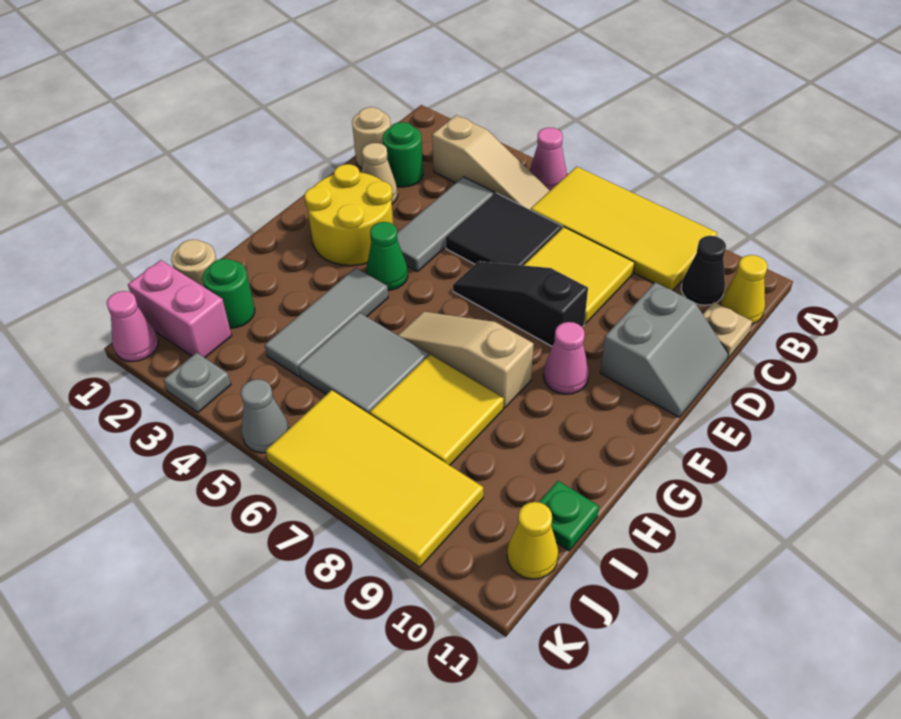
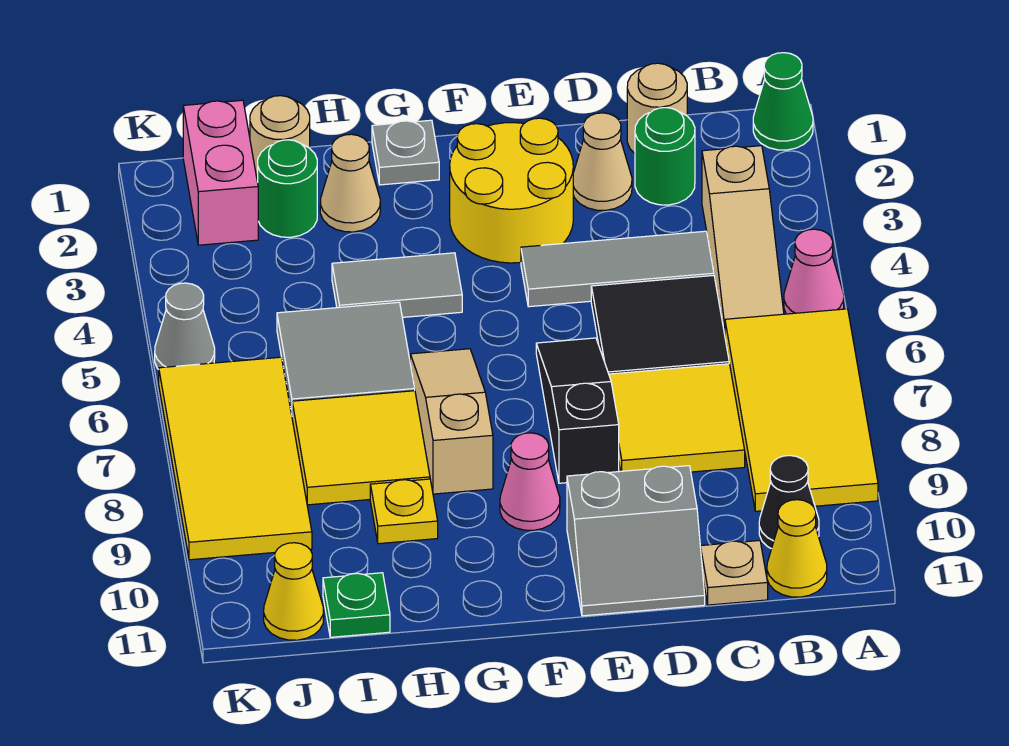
green 1x1 cone [366,222,408,290] -> green 1x1 cone moved to [753,53,813,150]
grey 1x3 tile [265,268,388,376] -> grey 1x2 tile [332,253,462,317]
none -> tan 1x1 cone [320,134,380,232]
none -> yellow 1x1 plate [370,479,438,544]
pink 1x1 cone [107,291,158,362] -> none
grey 1x1 plate [164,353,231,412] -> grey 1x1 plate moved to [372,120,439,185]

